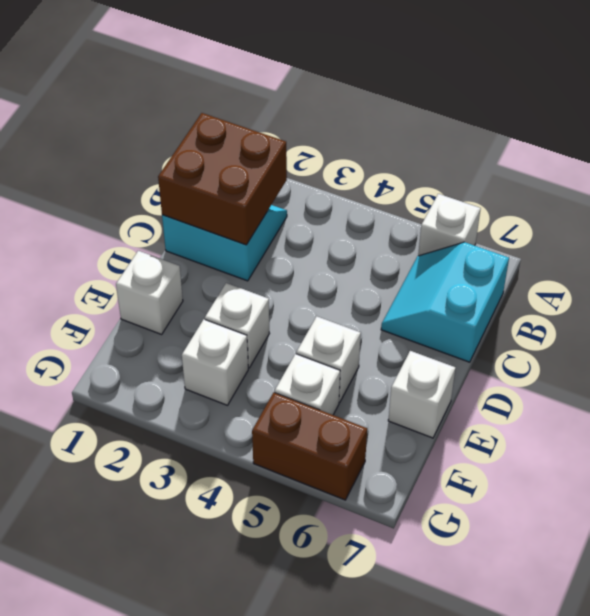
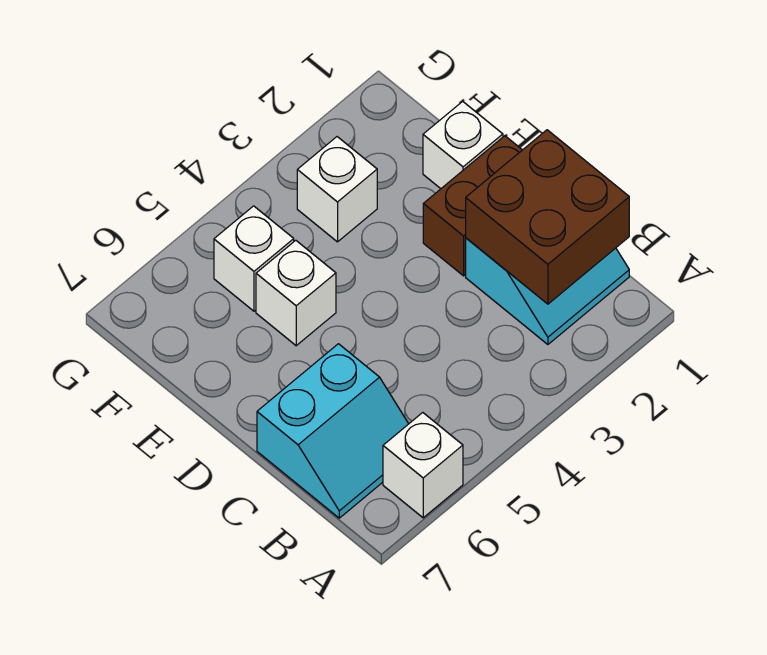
cyan 2x2 slope [381,242,509,362] -> cyan 2x2 slope turned to [257,344,408,518]
white 1x1 brick [205,283,269,368] -> none
white 1x1 brick [388,351,455,438] -> none
brown 1x2 brick [252,393,367,500] -> brown 1x2 brick moved to [423,136,522,276]

